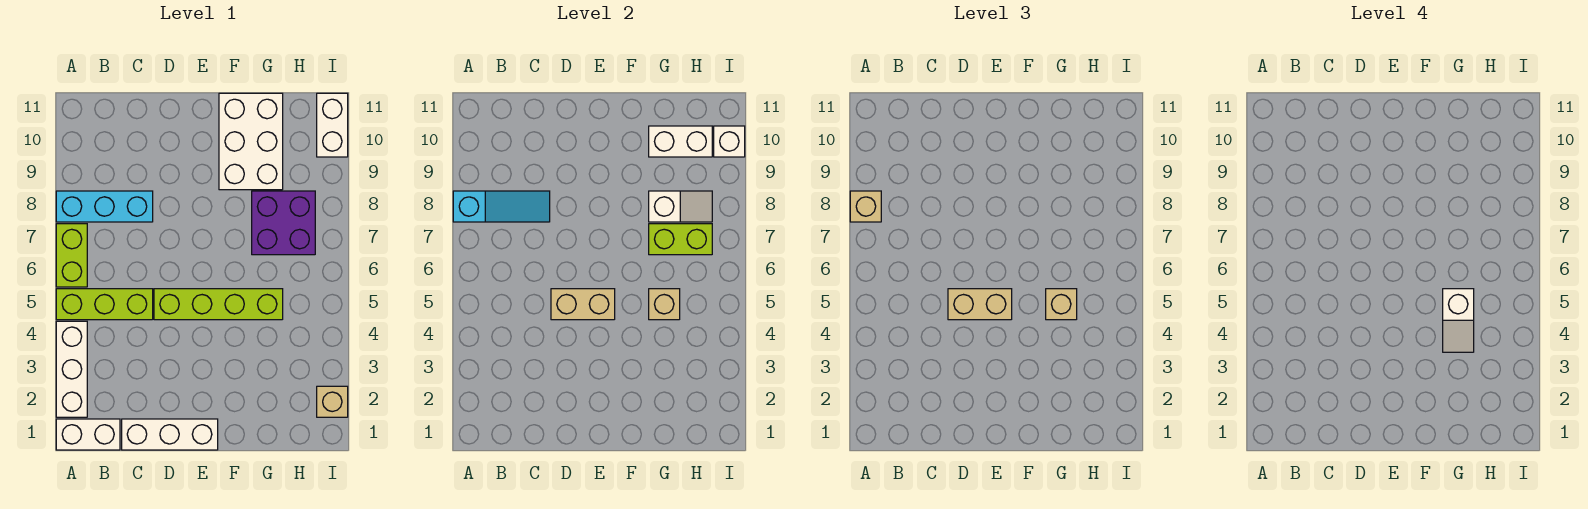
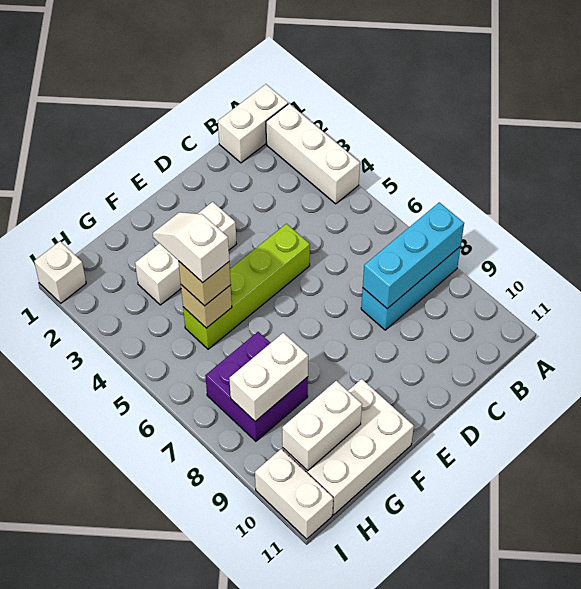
lime 1x3 brick [56,289,153,320] -> none
lime 1x2 brick [56,224,87,287] -> none
cyan 1x3 slope [453,191,550,222] -> cyan 1x3 brick [363,202,464,309]
tan 1x1 brick [850,191,881,222] -> none
white 1x3 brick [122,419,218,450] -> white 1x3 brick moved to [135,202,236,305]
tan 1x2 brick [551,289,615,320] -> none
tan 1x2 brick [948,289,1012,320] -> none
white 2x3 brick [219,93,283,190] -> white 2x3 brick turned to [283,379,414,515]
lime 1x2 brick [649,224,712,255] -> none
white 1x2 slope [649,191,712,222] -> white 1x2 brick [229,333,308,421]
tan 1x1 brick [317,386,348,417] -> none
white 1x1 brick [714,126,745,157] -> white 1x1 brick moved to [34,241,86,303]

